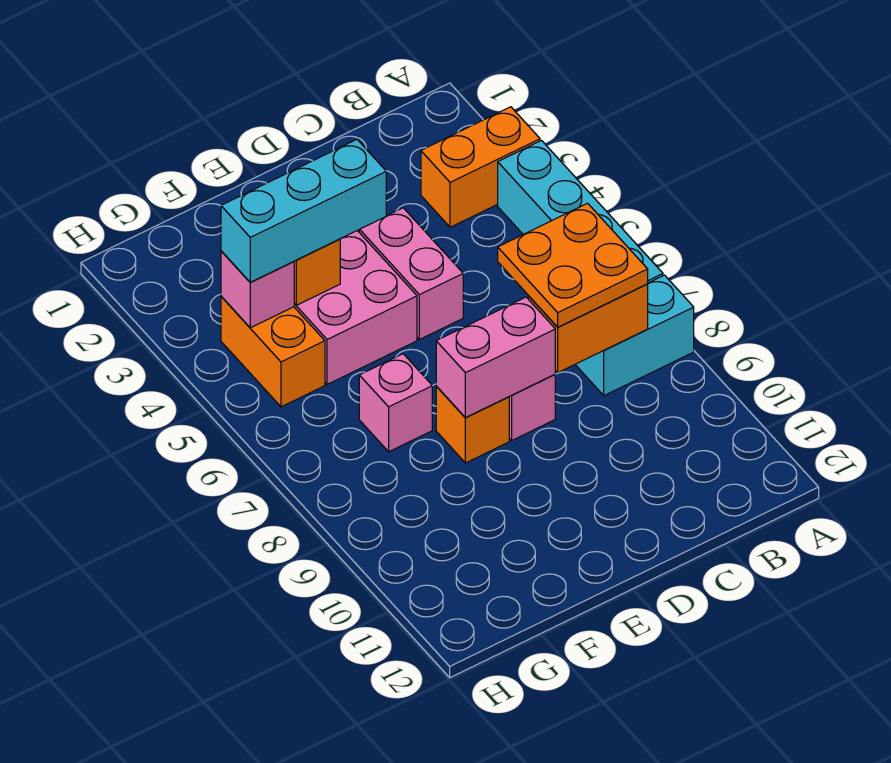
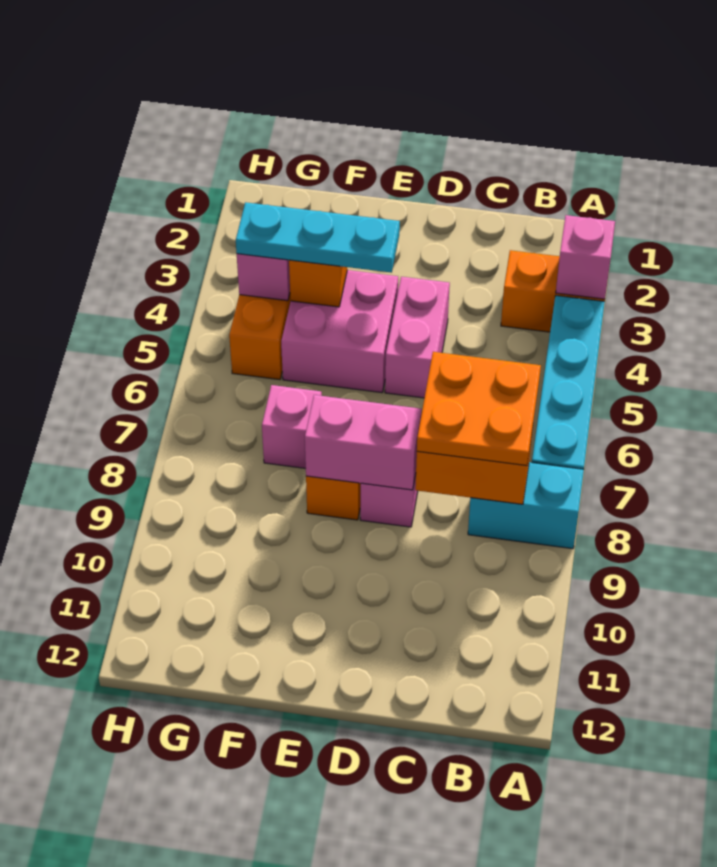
none -> pink 1x1 brick [556,215,615,299]
cyan 1x3 brick [221,140,386,282] -> cyan 1x3 plate [236,202,400,273]

